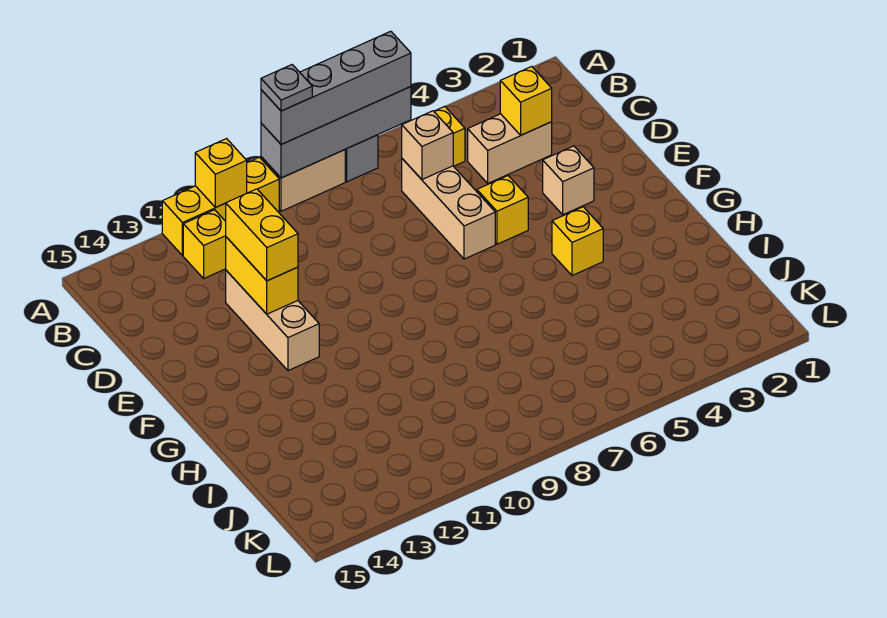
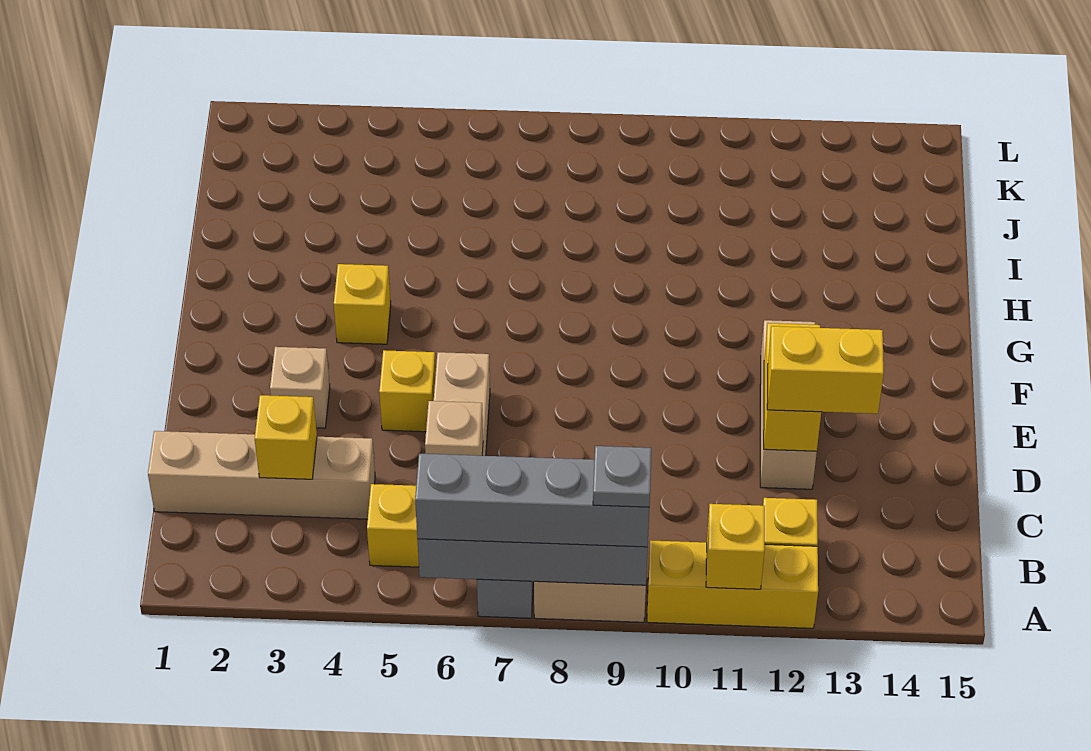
tan 1x2 brick [468,114,552,183] -> tan 1x4 brick [148,431,375,519]
yellow 1x2 brick [226,189,298,281] -> yellow 1x2 brick turned to [767,326,884,414]

